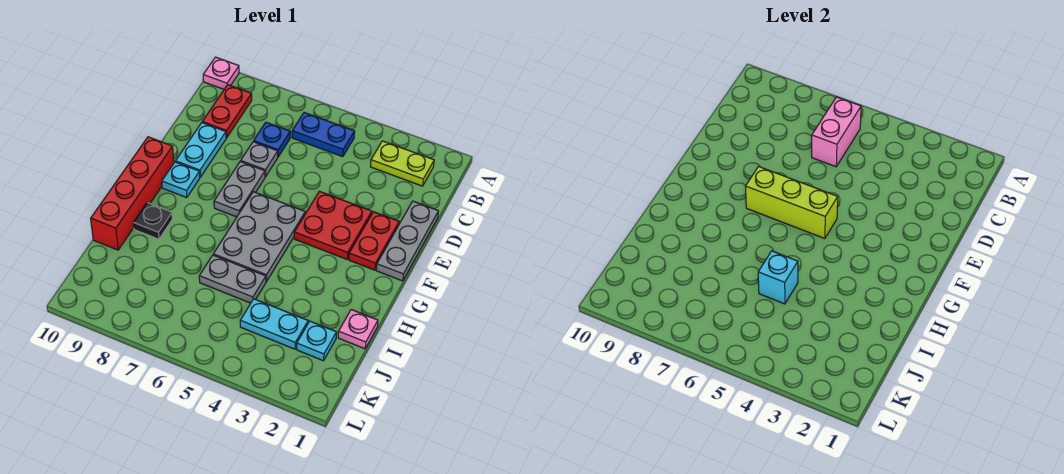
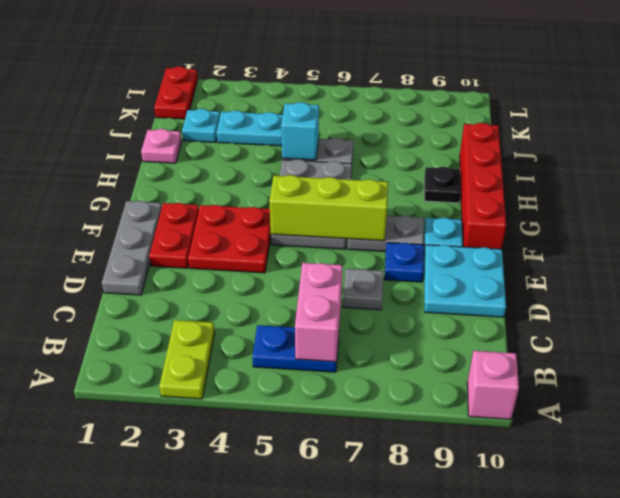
pink 1x1 plate [203,57,239,89] -> pink 1x1 brick [467,351,519,419]
lime 1x2 plate [371,141,434,186] -> lime 1x2 plate turned to [159,320,215,399]
red 1x2 plate [202,85,252,138] -> red 1x2 plate moved to [154,66,198,119]
blue 1x1 plate [254,122,290,157] -> blue 1x1 plate moved to [385,243,424,282]
cyan 1x2 plate [176,123,226,177] -> cyan 2x2 plate [424,245,506,317]
grey 1x2 plate [214,161,265,217] -> grey 1x2 plate turned to [347,215,424,252]

